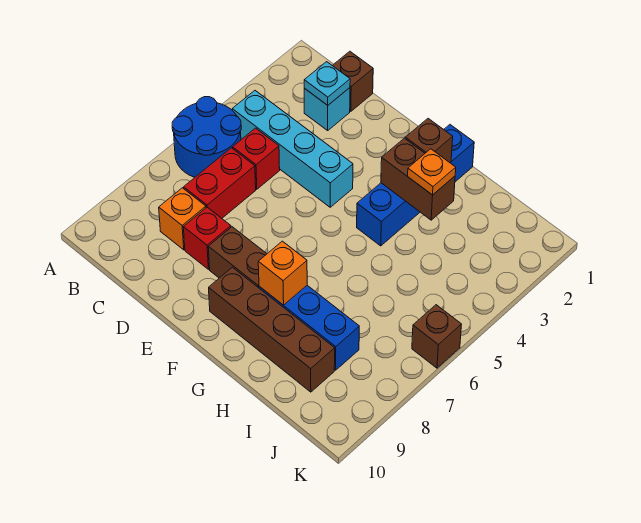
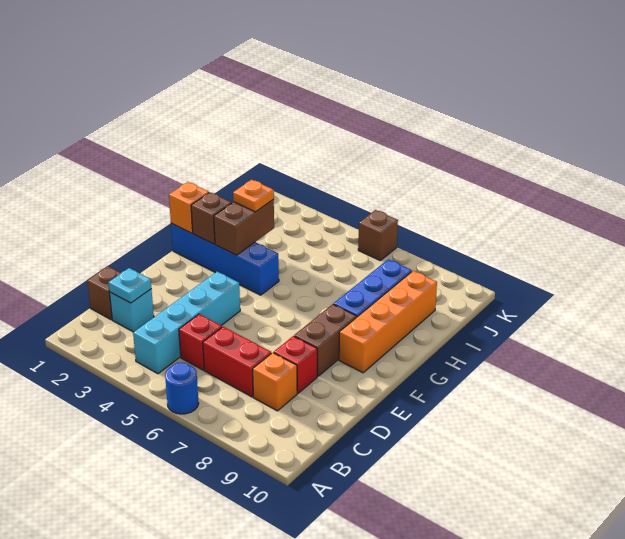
blue 2x2 round brick [172,97,241,177] -> blue 1x1 round brick [165,362,199,414]
brown 1x4 brick [209,267,335,392] -> orange 1x4 brick [339,271,437,373]
orange 1x1 brick [258,241,307,305] -> orange 1x1 brick moved to [169,182,209,233]

